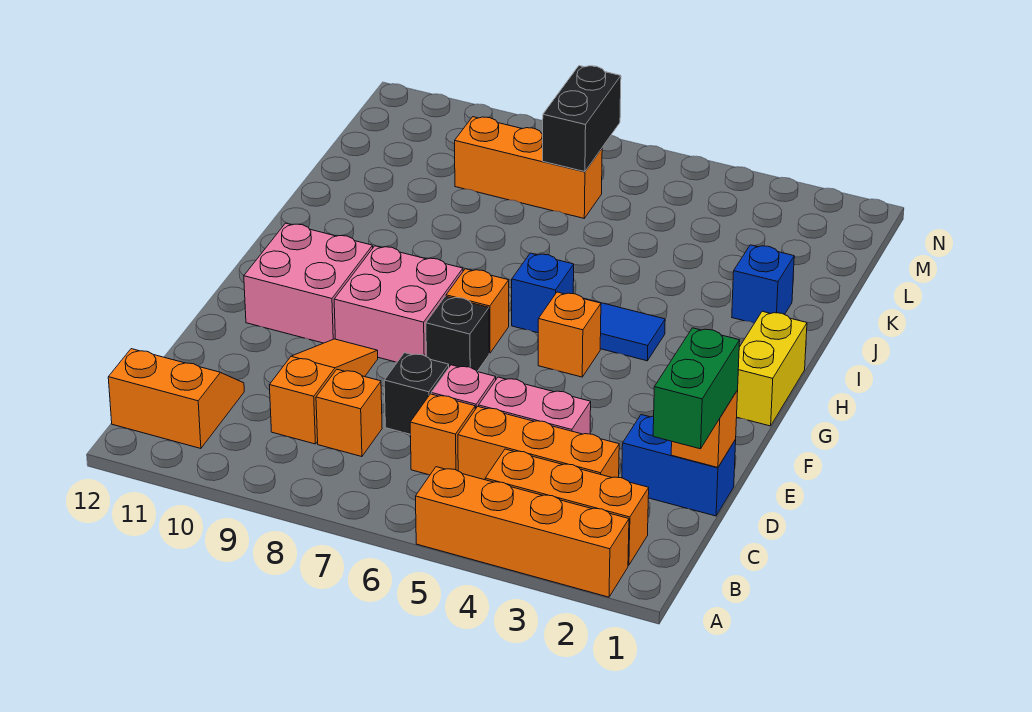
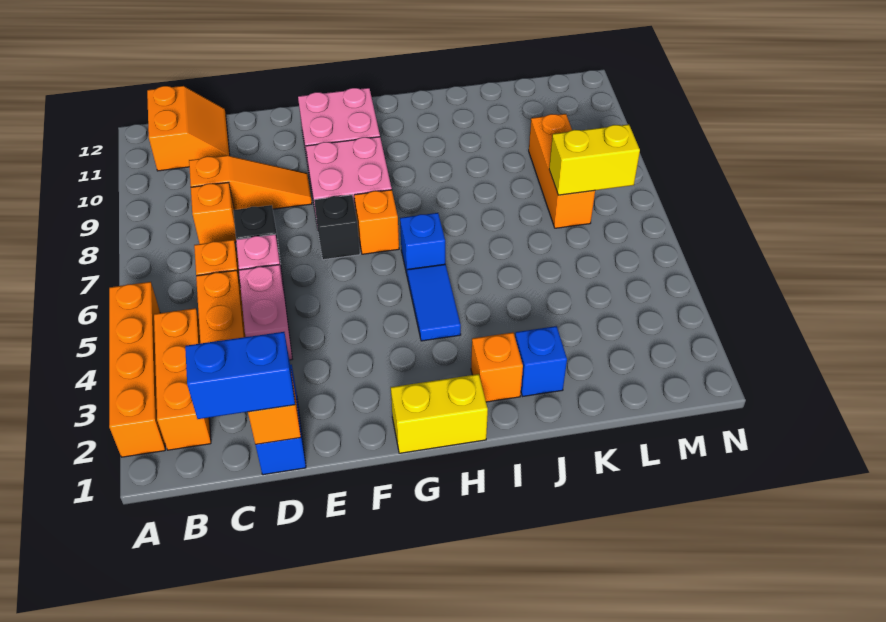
green 1x2 brick [653,328,740,449] -> blue 1x2 brick [185,332,295,419]
orange 1x1 brick [538,292,601,377] -> orange 1x1 brick moved to [471,332,523,402]
black 1x2 brick [543,66,621,172] -> yellow 1x2 brick [549,124,640,195]

